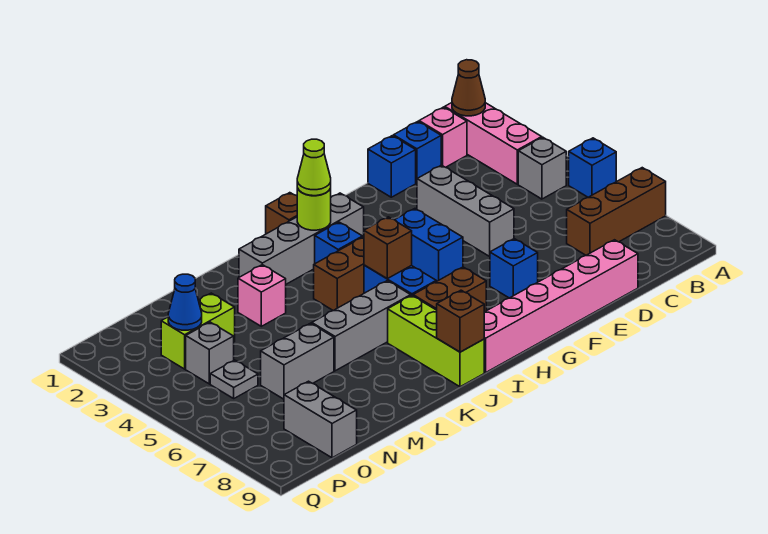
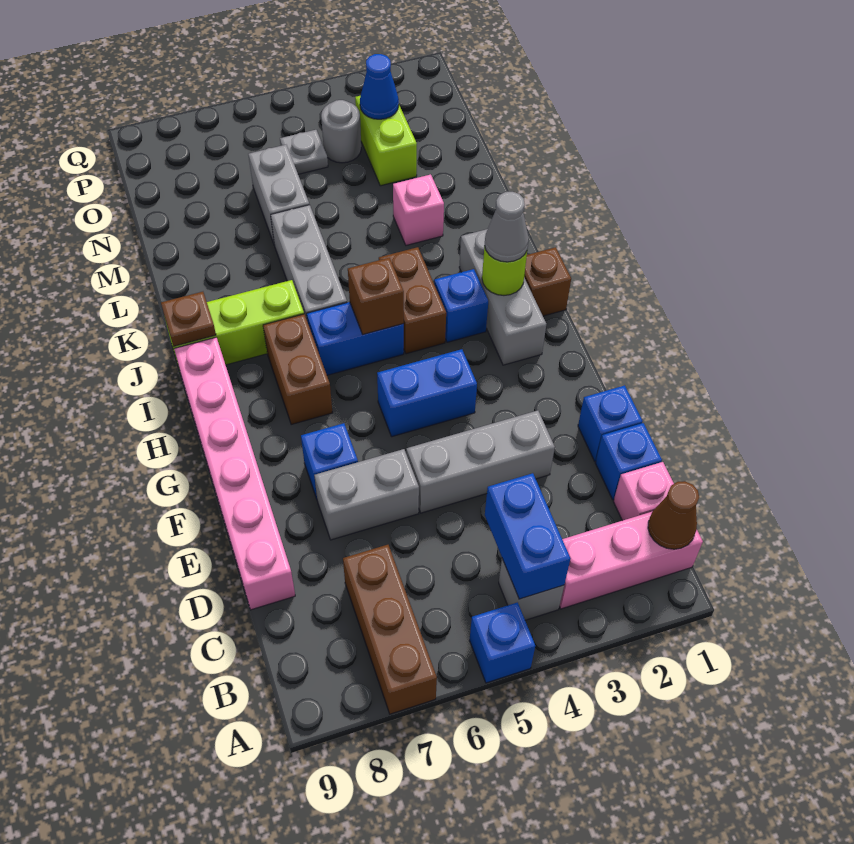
none -> blue 1x2 brick [485,473,571,599]
grey 1x4 brick [239,193,364,284] -> grey 1x3 brick [459,229,546,365]
lime 1x1 cone [297,139,331,196] -> grey 1x1 cone [485,192,529,262]
brown 1x1 brick [437,290,484,352] -> brown 1x1 plate [161,292,216,346]
grey 1x1 brick [186,322,234,384] -> grey 1x1 round brick [321,100,361,163]
grey 1x2 brick [284,381,357,458] -> grey 1x2 brick moved to [314,449,419,540]

